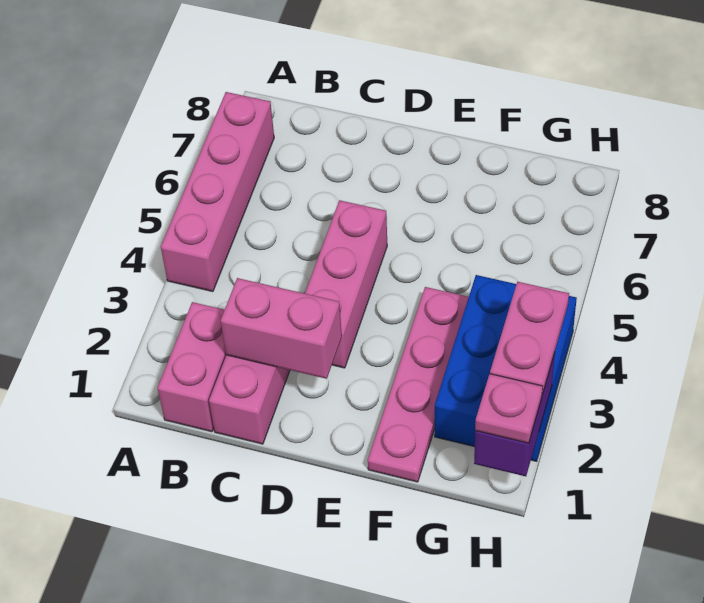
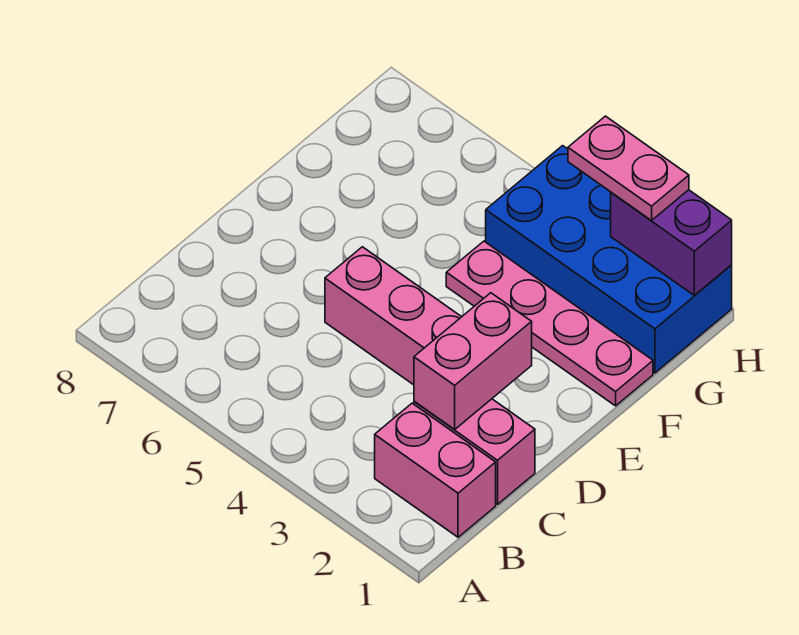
pink 1x4 brick [161,92,274,292] -> none
blue 2x3 brick [435,275,577,461] -> blue 2x4 brick [486,146,732,373]
pink 1x1 plate [475,374,543,443] -> none

